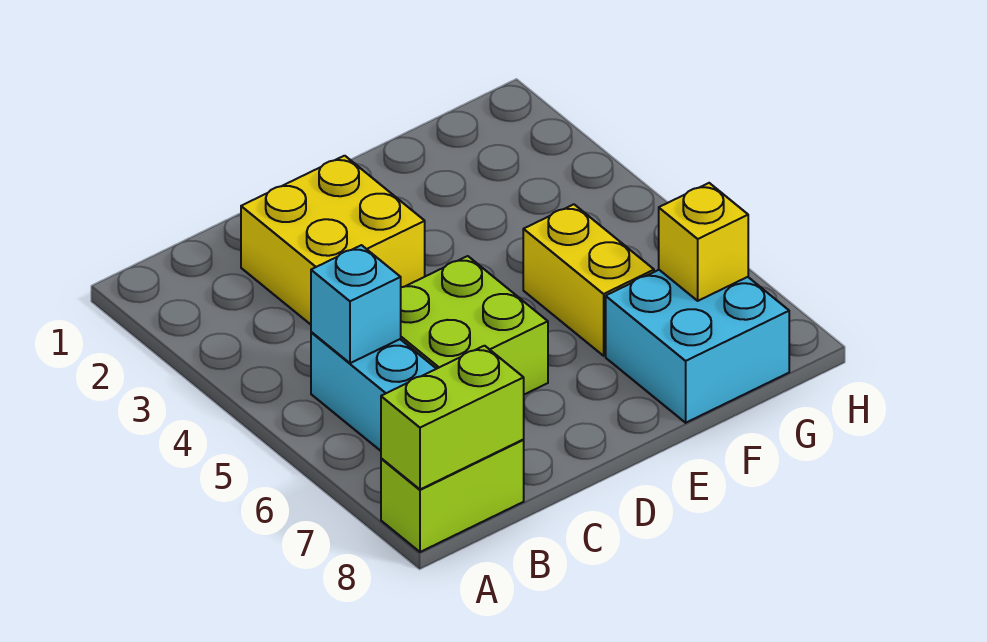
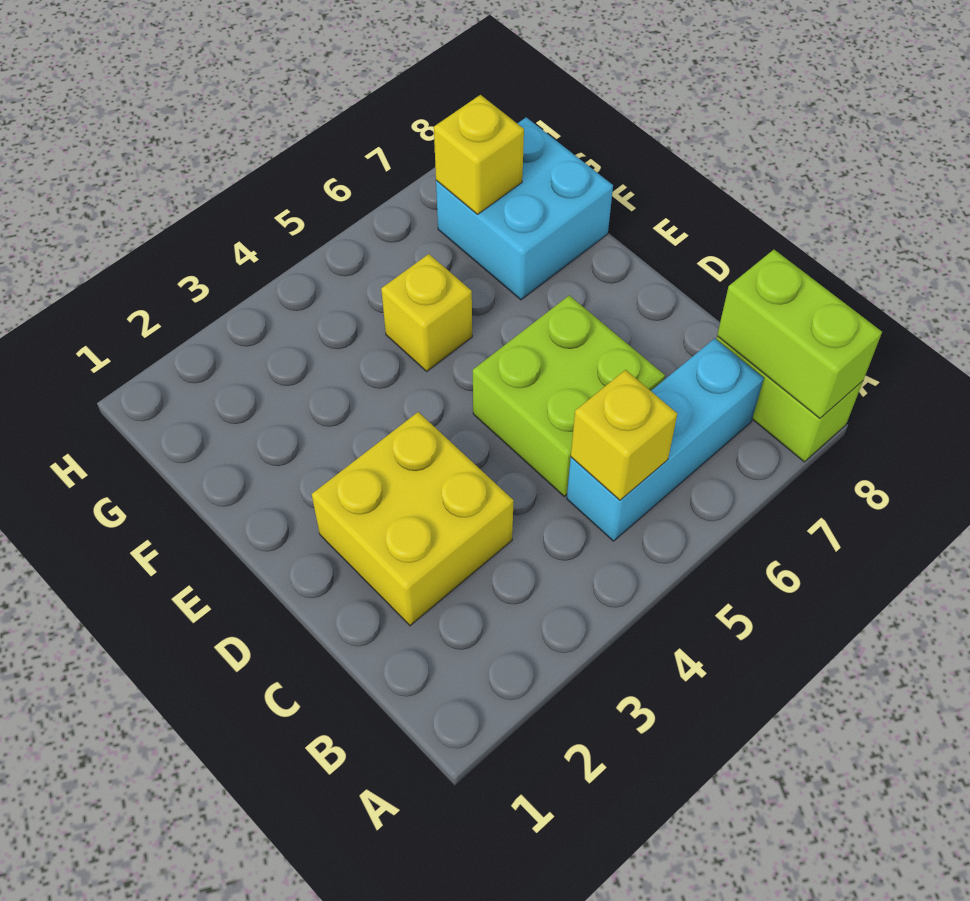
cyan 1x1 brick [311,245,401,363] -> yellow 1x1 brick [571,370,677,500]
yellow 1x2 brick [523,204,654,356] -> yellow 1x1 brick [381,254,472,371]

